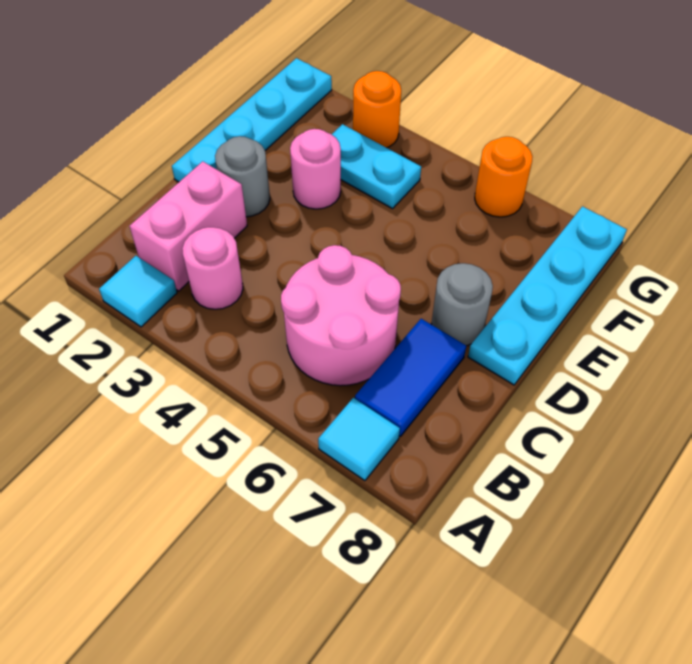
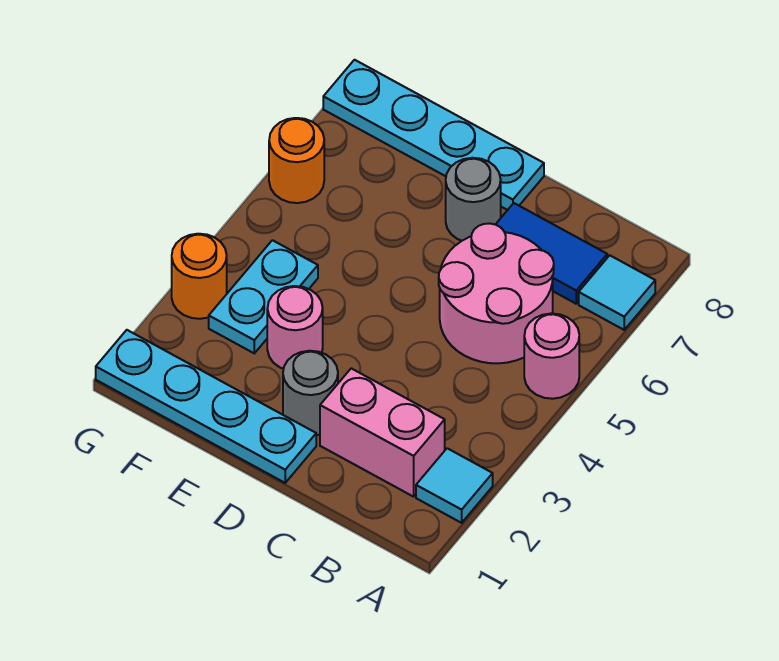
pink 1x1 round brick [182,227,243,309] -> pink 1x1 round brick moved to [524,314,579,399]

